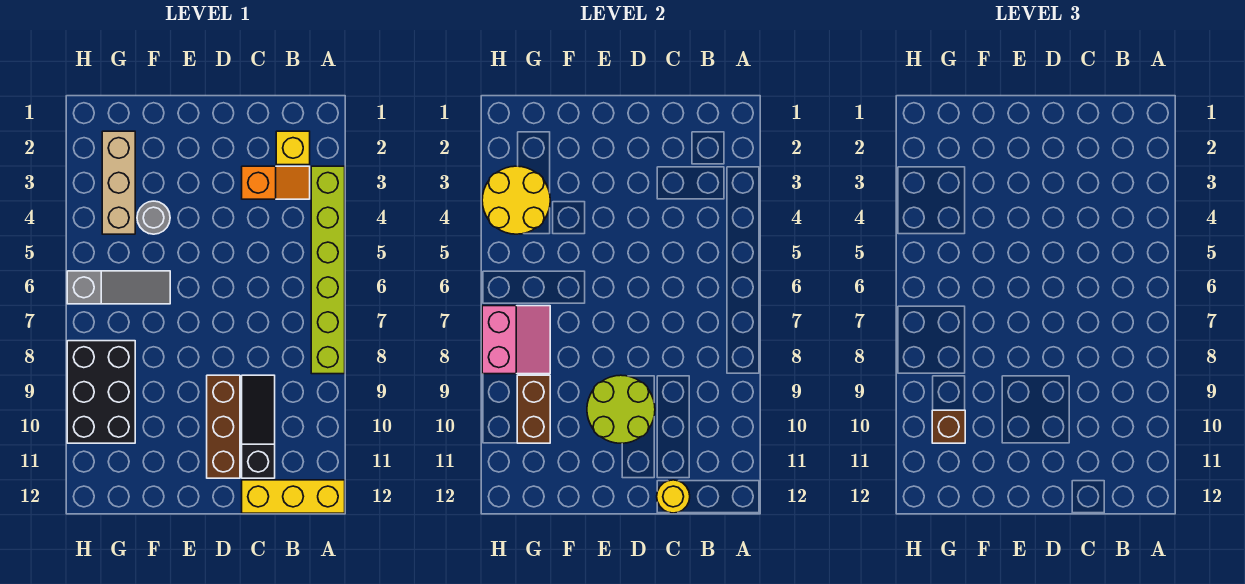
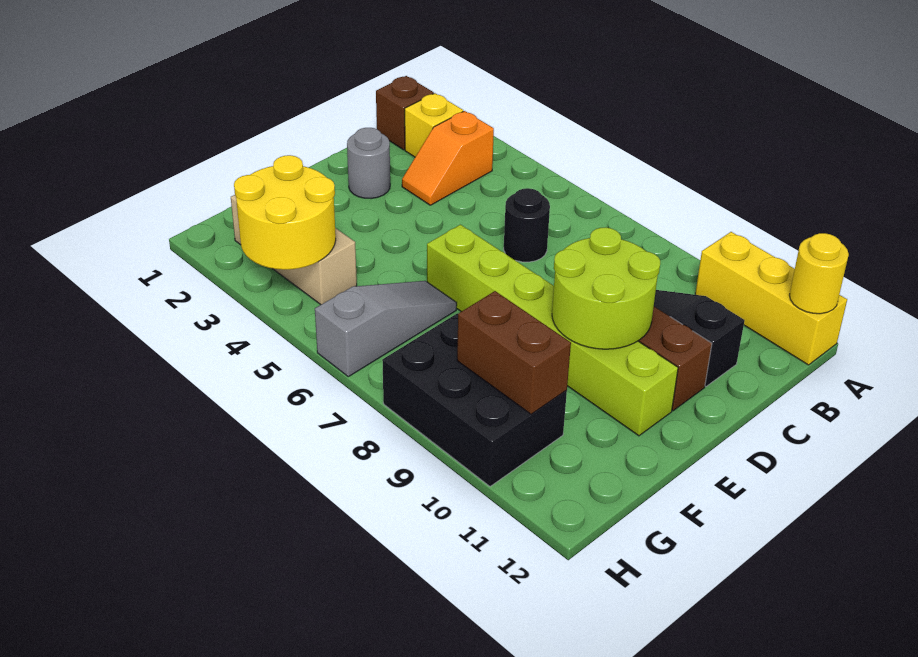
lime 1x6 brick [311,166,345,374] -> lime 1x6 brick moved to [427,225,678,436]
yellow 1x3 brick [242,480,345,513] -> yellow 1x3 brick turned to [695,232,847,365]
orange 1x2 slope [242,166,310,199] -> orange 1x2 slope turned to [402,111,494,205]
none -> black 1x1 round brick [504,188,550,262]
yellow 1x1 round brick [657,480,690,513] -> yellow 1x1 round brick moved to [790,233,849,314]
grey 1x1 round brick [137,201,170,234] -> grey 1x1 round brick moved to [347,128,390,199]
pink 2x2 slope [482,306,550,374] -> none
brown 1x1 brick [932,410,965,443] -> brown 1x1 brick moved to [376,76,434,150]

